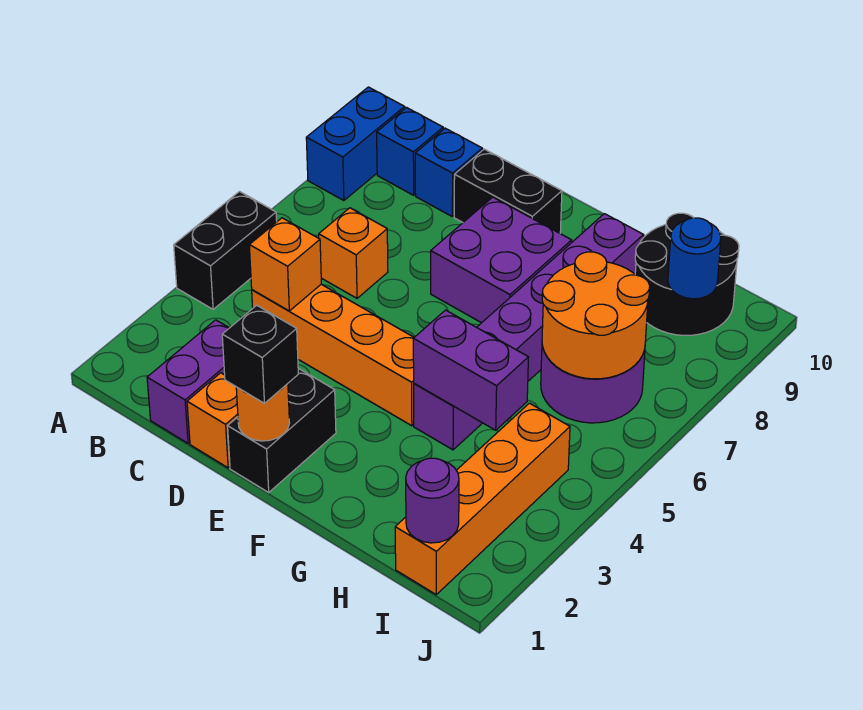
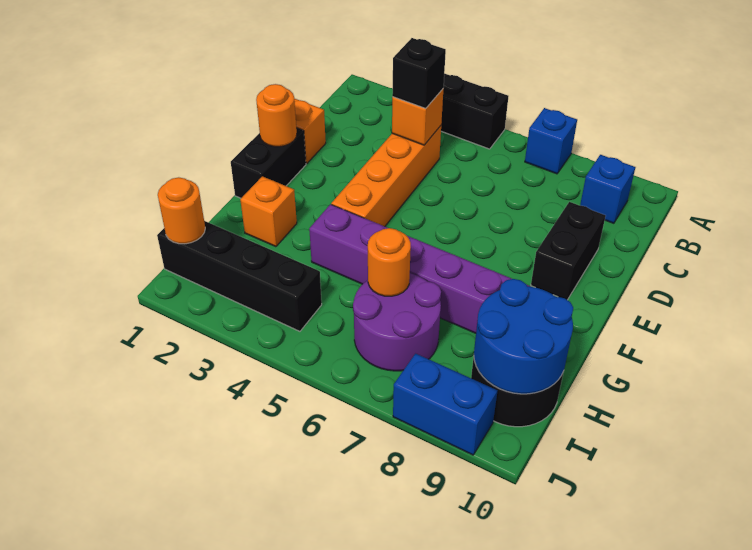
blue 1x2 brick [306,87,405,201] -> blue 1x2 brick moved to [393,354,498,455]
purple 1x2 brick [147,320,229,443] -> none
orange 1x1 brick [319,208,388,298] -> orange 1x1 brick moved to [240,176,297,247]
blue 1x1 brick [415,128,482,216] -> blue 1x1 brick moved to [525,108,577,174]
black 1x2 brick [228,368,336,492] -> black 1x2 brick turned to [231,128,306,198]
black 1x1 brick [222,305,298,403] -> black 1x1 brick moved to [392,38,446,109]
purple 2x2 brick [431,197,572,323] -> none
purple 1x2 brick [413,310,528,430] -> none
orange 2x2 round brick [542,252,650,379] -> orange 1x1 round brick [368,228,411,296]
orange 1x4 brick [395,403,570,594] -> black 1x4 brick [157,221,322,331]
purple 1x1 round brick [406,458,459,543] -> orange 1x1 round brick [158,177,205,244]
blue 1x1 round brick [668,218,721,299] -> blue 2x2 round brick [474,279,573,394]

